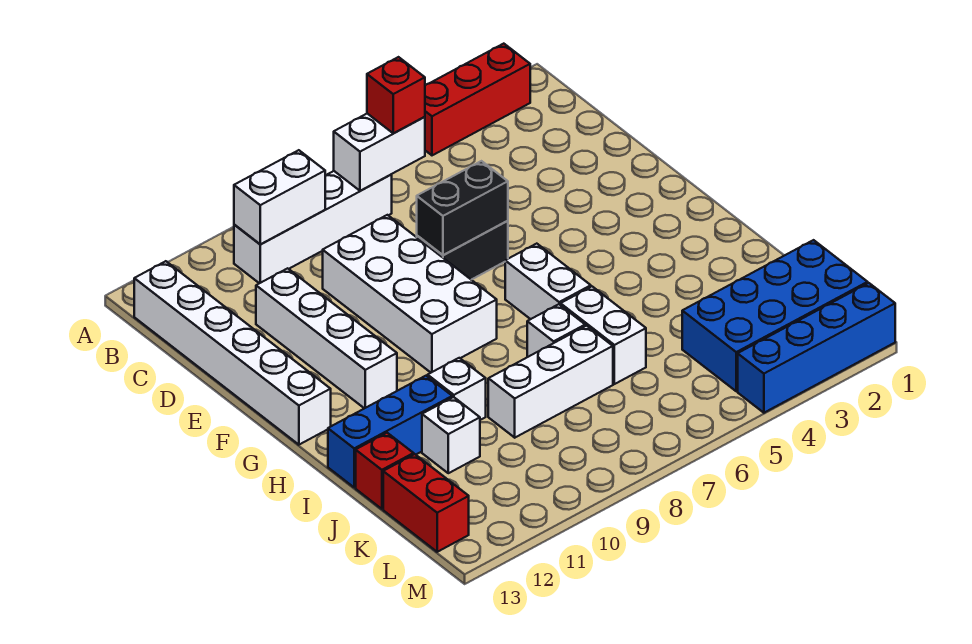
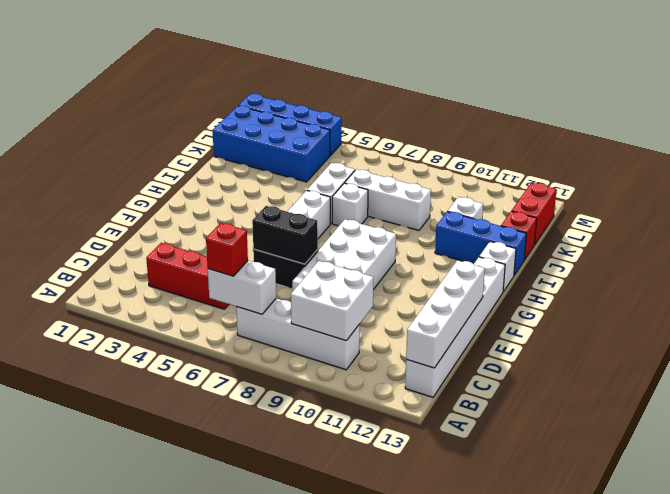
red 1x3 brick [425,44,530,155] -> red 1x3 brick moved to [146,243,229,309]
white 1x2 brick [234,150,325,244] -> white 2x2 brick [291,261,374,341]
white 1x4 brick [256,268,397,408] -> white 1x4 brick moved to [406,260,485,368]
white 1x1 brick [428,358,486,420] -> white 1x1 brick moved to [479,241,516,291]

